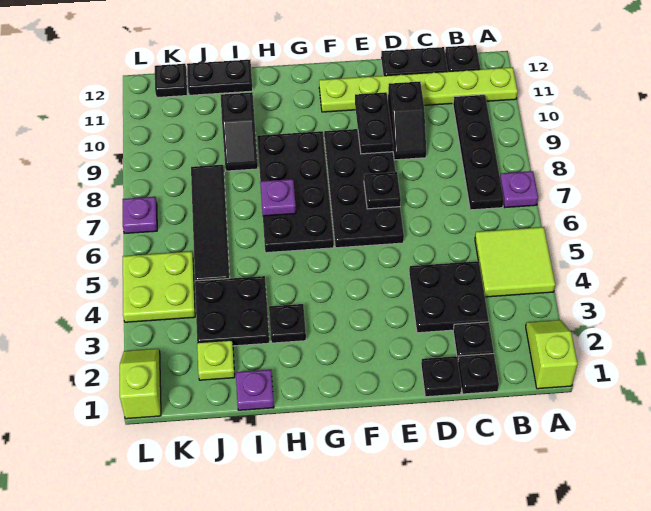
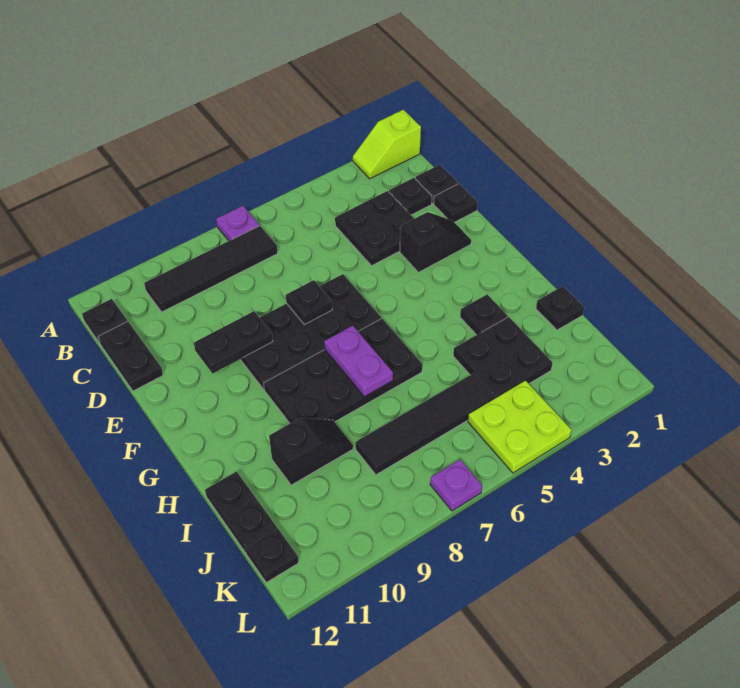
lime 2x2 tile [475,227,555,297] -> none
lime 1x6 plate [319,67,518,112] -> none
black 1x4 plate [453,95,504,210] -> black 1x4 tile [144,226,278,312]
black 1x2 slope [388,82,426,160] -> black 1x2 slope moved to [400,212,471,272]
purple 1x1 plate [260,179,296,216] -> purple 1x2 plate [324,326,393,397]
purple 1x1 plate [236,370,274,410] -> black 1x1 plate [536,286,584,330]
lime 1x1 plate [197,340,235,380] -> none
lime 1x2 slope [120,349,161,419] -> none

